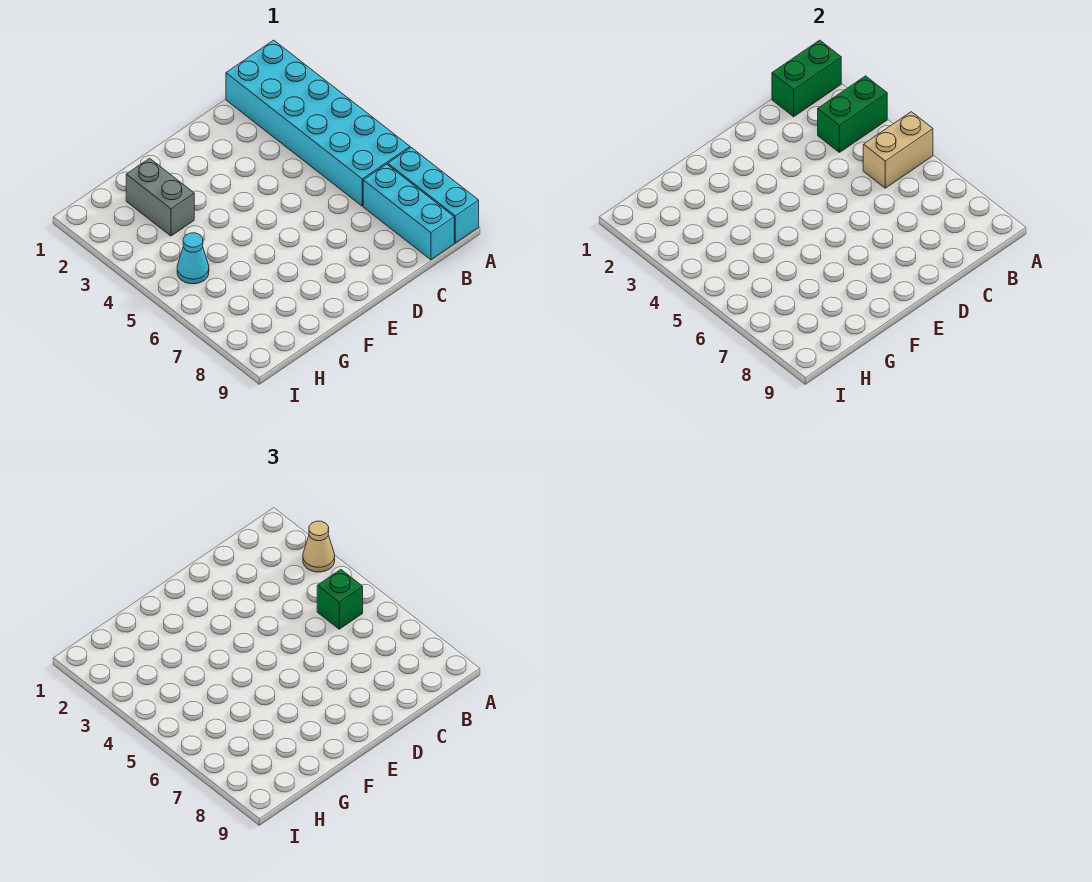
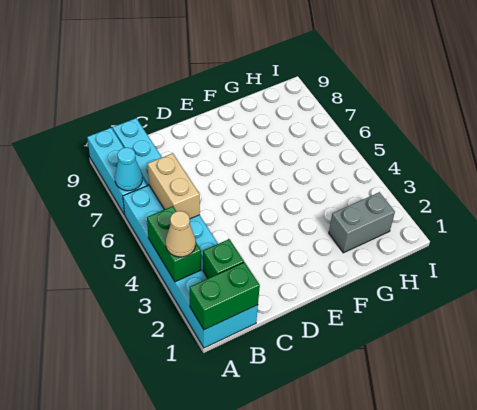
green 1x2 brick [818,76,887,152] -> green 1x2 brick turned to [147,206,201,282]
tan 1x2 brick [863,112,933,188] -> tan 1x2 brick turned to [148,153,200,219]
green 1x1 brick [317,569,363,629] -> green 1x1 brick moved to [203,239,244,278]
grey 1x2 brick [126,158,194,236] -> grey 1x2 brick turned to [329,192,395,253]
cyan 1x1 cone [177,233,209,284] -> cyan 1x1 cone moved to [115,147,142,191]

